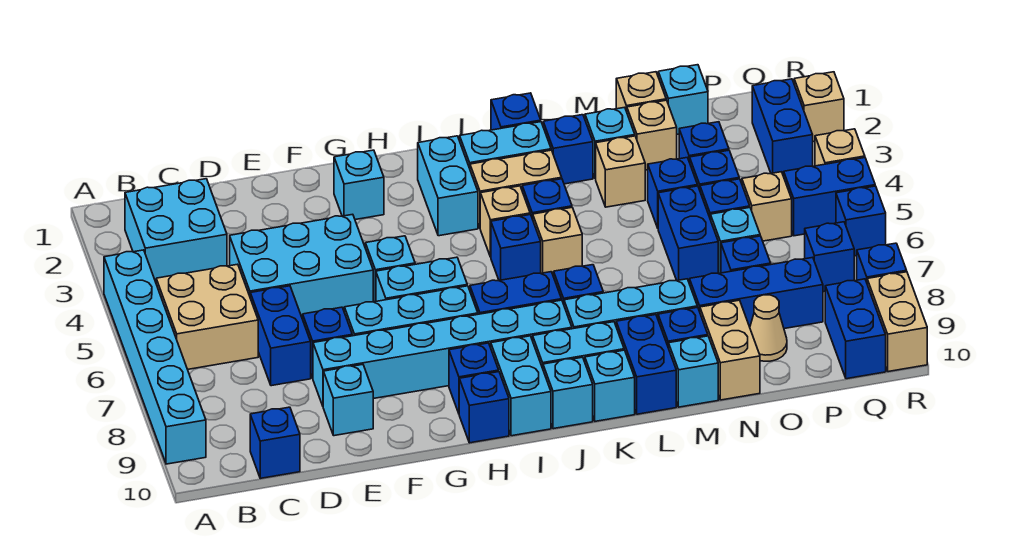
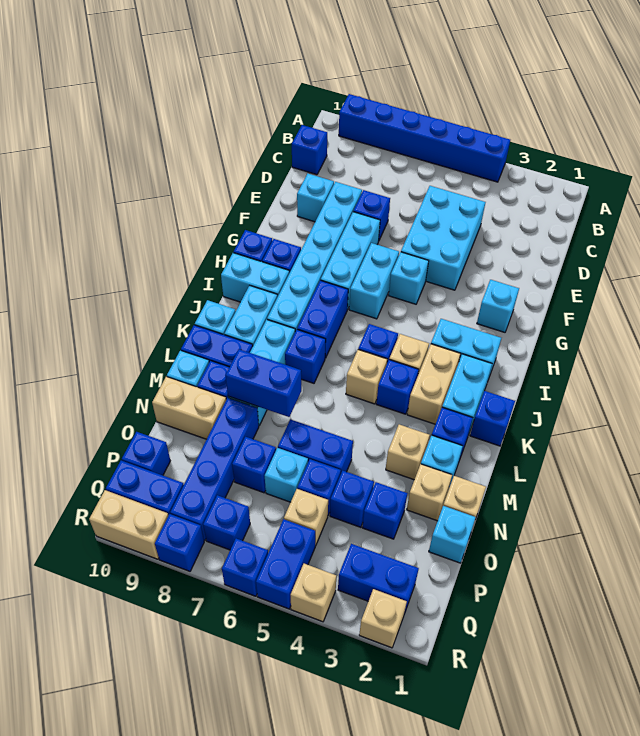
cyan 1x6 brick [104,250,206,464] -> blue 1x6 brick [339,94,510,182]
cyan 2x2 brick [125,179,227,282] -> none
tan 2x2 brick [156,264,258,369] -> none
blue 1x2 brick [250,286,311,386] -> blue 1x2 brick moved to [226,349,301,417]
cyan 1x1 brick [543,357,593,429] -> none
blue 1x1 brick [648,158,698,228] -> blue 1x1 brick moved to [122,432,170,475]
blue 1x3 brick [690,257,823,329] -> blue 1x4 brick [170,398,259,541]
tan 1x1 cone [750,295,787,361] -> none

